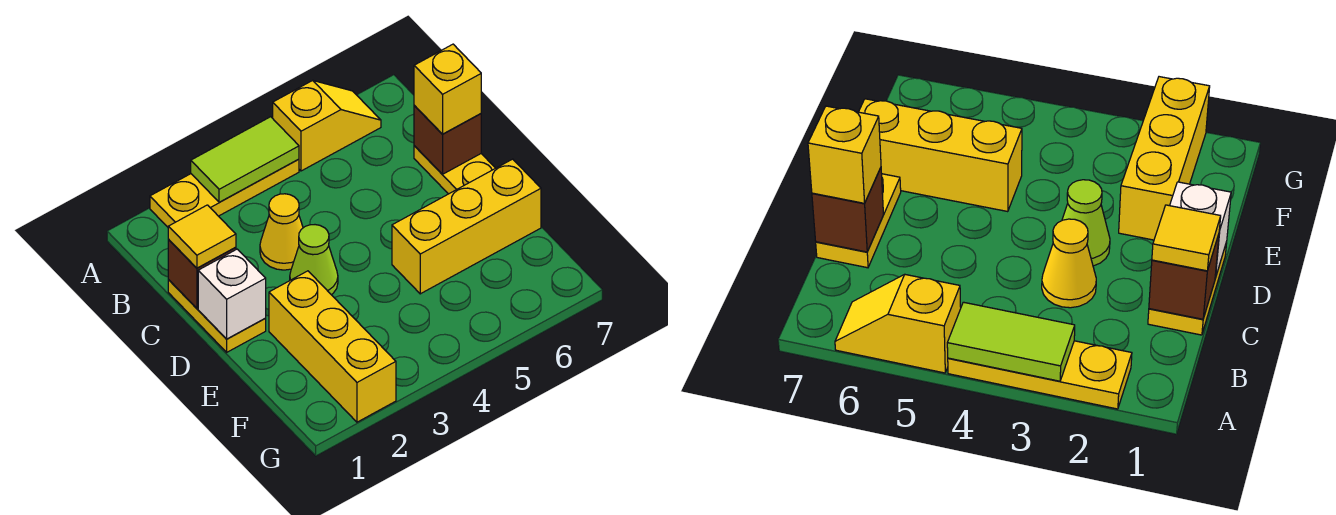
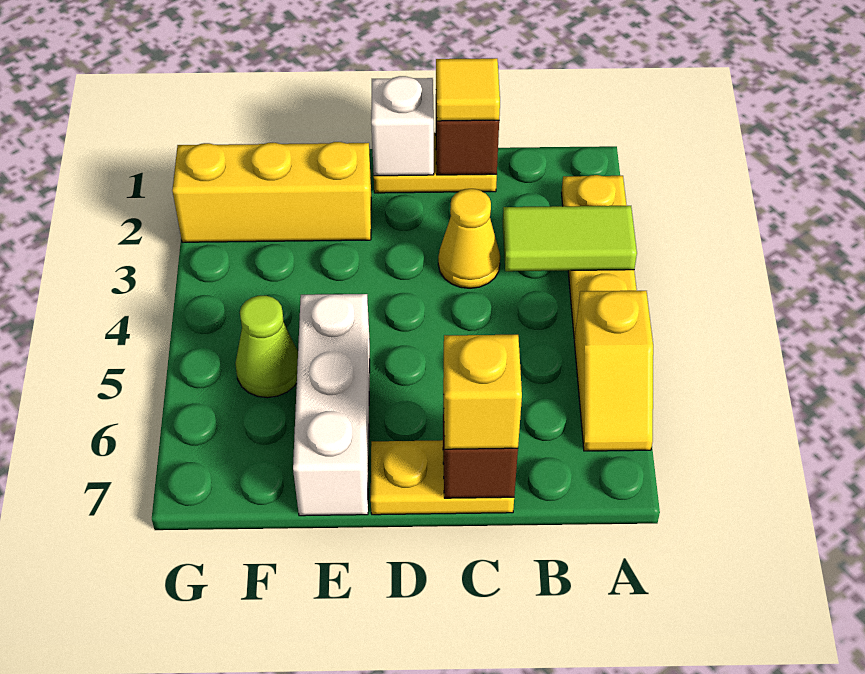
lime 1x2 tile [191,117,299,202] -> lime 1x2 tile turned to [503,206,637,271]
lime 1x1 cone [290,225,338,295] -> lime 1x1 cone moved to [235,296,298,398]
yellow 1x3 brick [392,159,541,294] -> white 1x3 brick [293,294,370,516]

